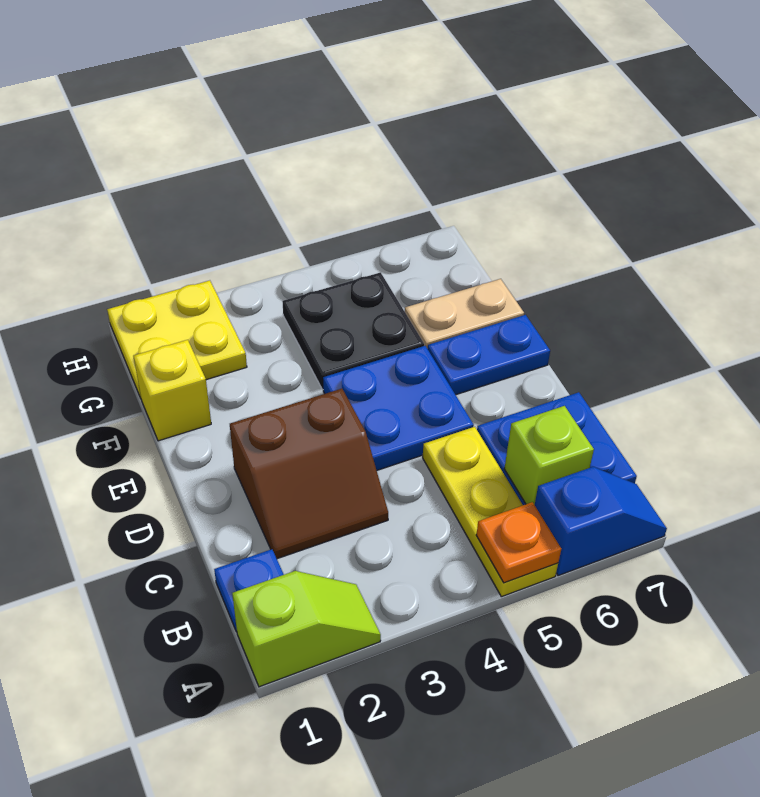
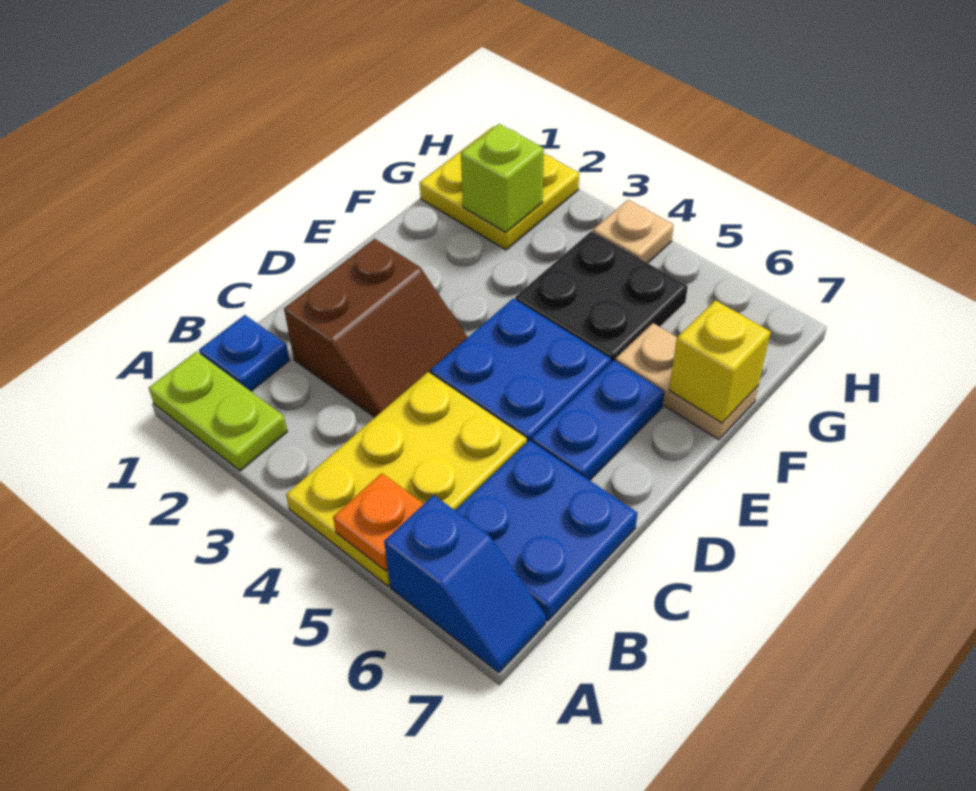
lime 1x2 slope [232,571,381,687] -> lime 1x2 plate [149,352,287,471]
yellow 1x3 plate [423,427,558,597] -> yellow 2x3 plate [286,372,527,586]
lime 1x1 brick [504,406,594,505] -> lime 1x1 brick moved to [461,124,544,232]
brown 2x2 slope [230,389,388,559] -> brown 2x2 slope turned to [284,239,468,417]
blue 1x2 plate [428,315,550,395] -> blue 1x2 plate turned to [531,360,664,480]
yellow 1x1 brick [134,340,211,441] -> yellow 1x1 brick moved to [669,300,771,423]
none -> tan 1x1 plate [593,200,674,263]

